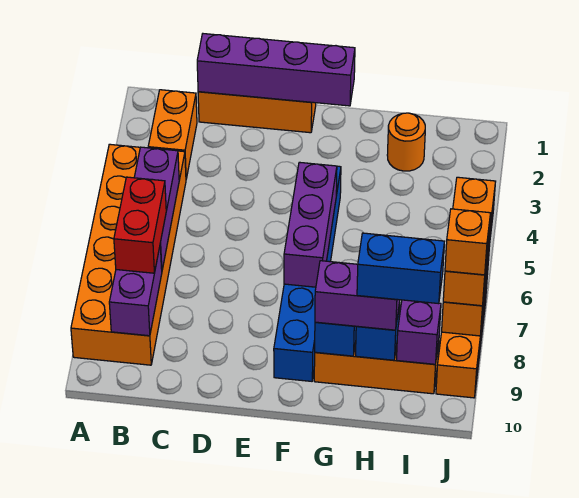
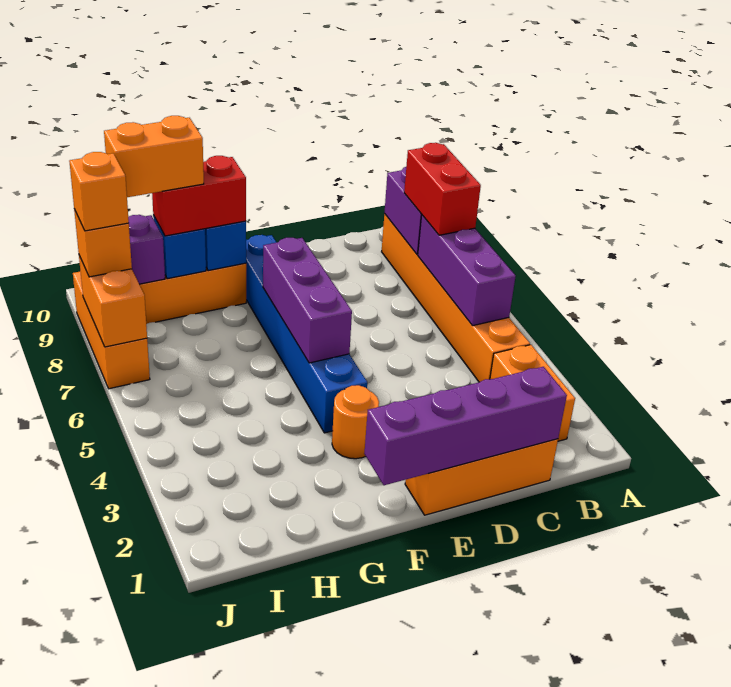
orange 2x6 brick [71,144,186,365] -> orange 1x6 brick [382,214,530,382]
purple 1x2 brick [315,261,400,330] -> red 1x2 brick [152,156,246,236]
orange 1x1 round brick [387,113,425,171] -> orange 1x1 round brick moved to [332,385,379,459]
blue 1x2 brick [357,233,444,304] -> orange 1x2 brick [104,116,204,197]
orange 1x3 brick [443,177,496,306] -> orange 1x1 brick [74,209,132,277]

